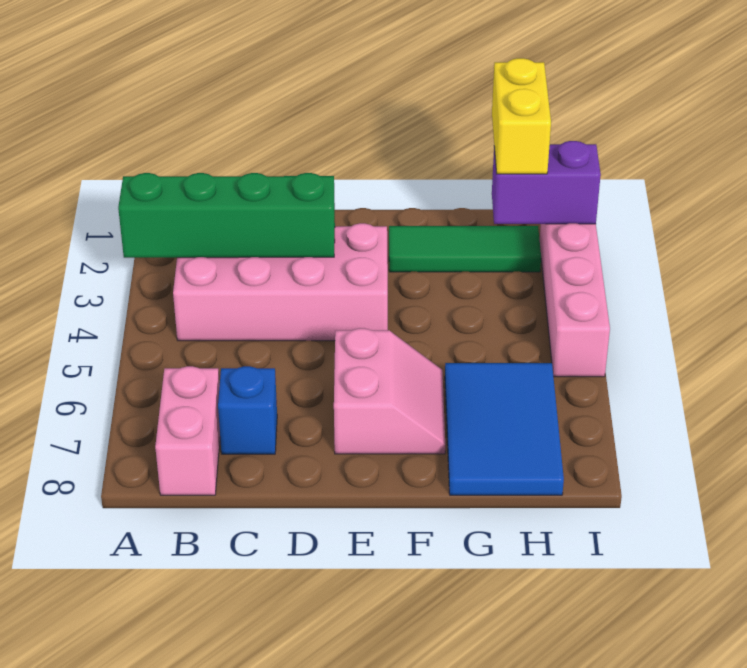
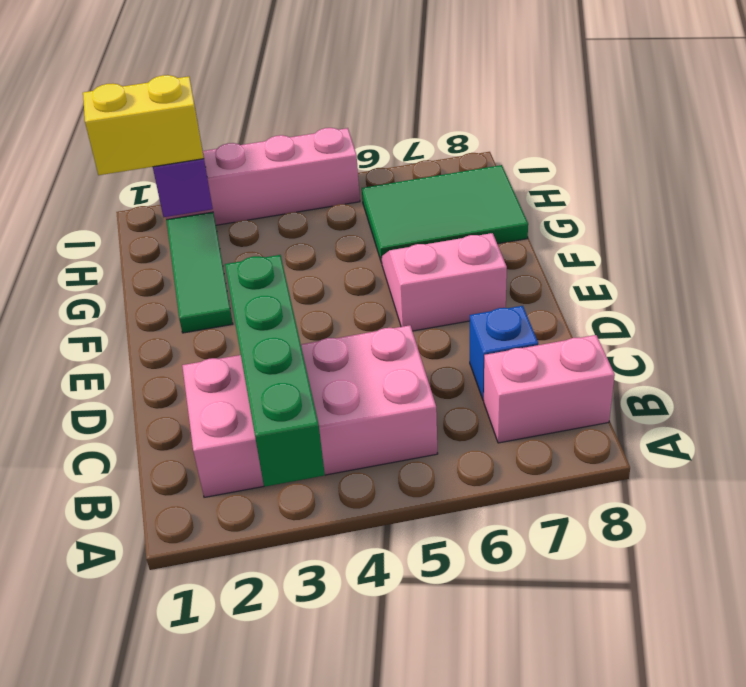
pink 2x4 brick [173,223,388,341] -> pink 2x4 brick turned to [182,325,438,497]
blue 2x3 tile [445,363,564,495] -> green 2x3 tile [362,165,528,263]

